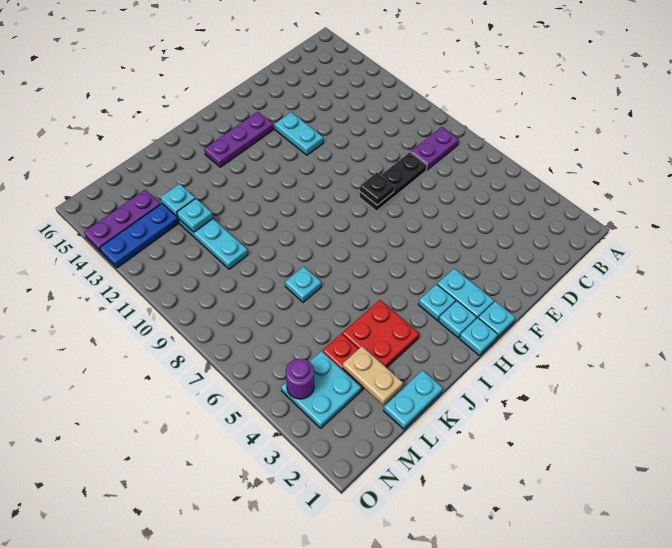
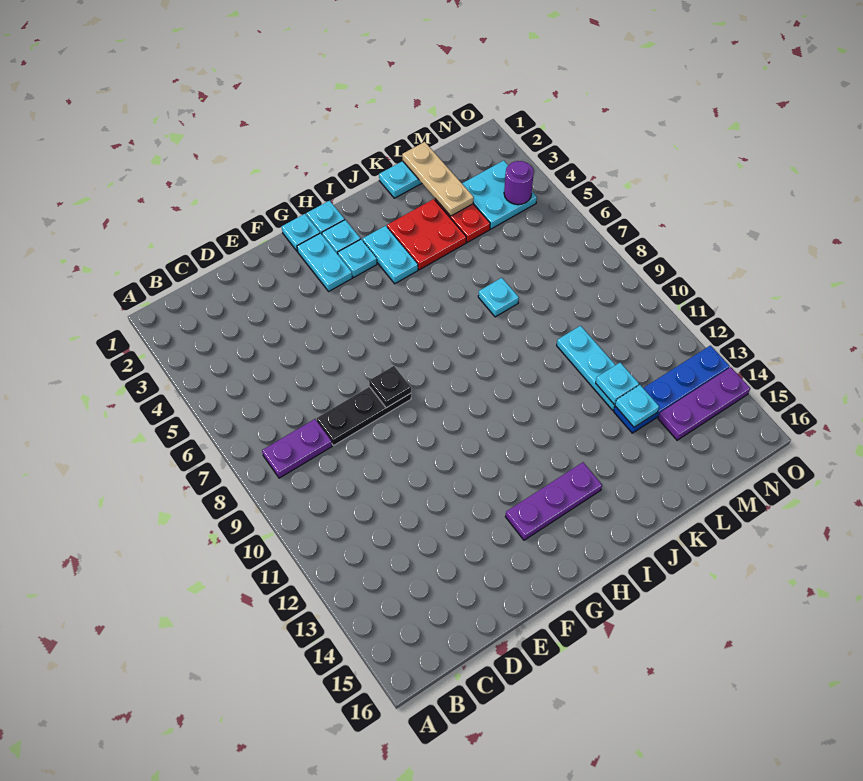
cyan 1x2 plate [275,112,323,155] -> cyan 1x2 plate moved to [363,226,418,284]
tan 1x2 plate [343,346,403,405] -> tan 1x3 plate [402,142,474,216]

